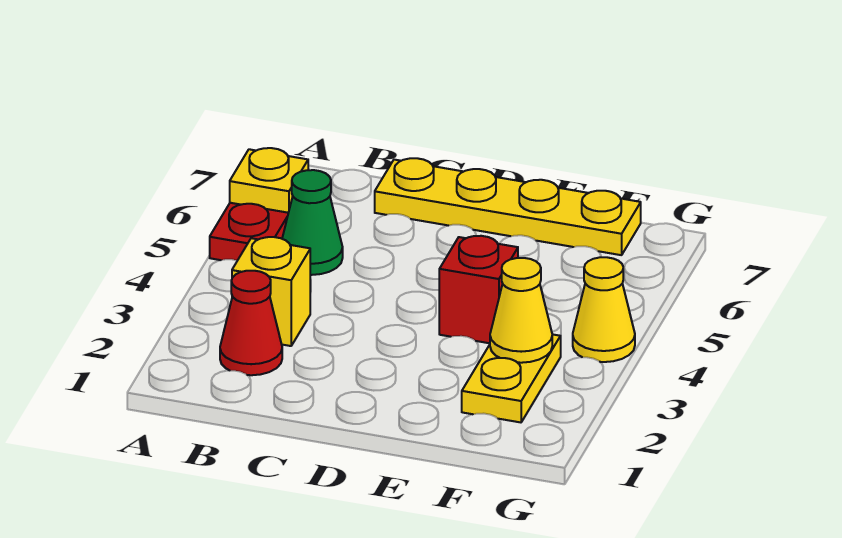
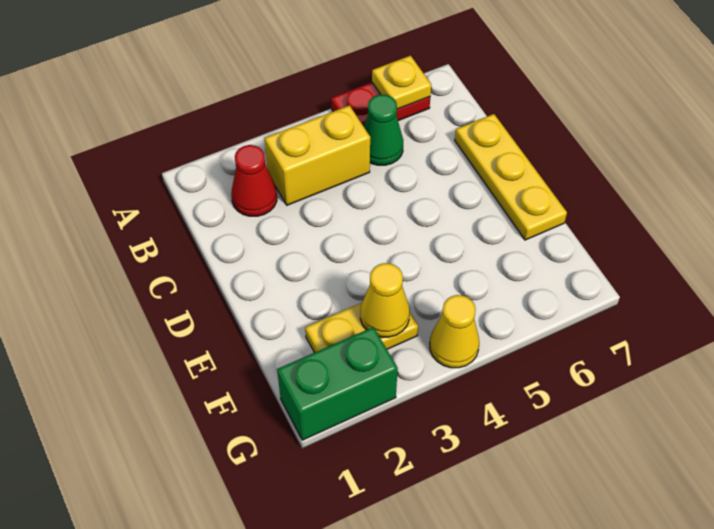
yellow 1x1 brick [232,237,310,346] -> yellow 1x2 brick [264,105,370,205]
yellow 1x4 plate [375,158,641,255] -> yellow 1x3 plate [455,114,567,240]
red 1x1 brick [439,236,518,343] -> none
none -> green 1x2 brick [277,327,398,440]

